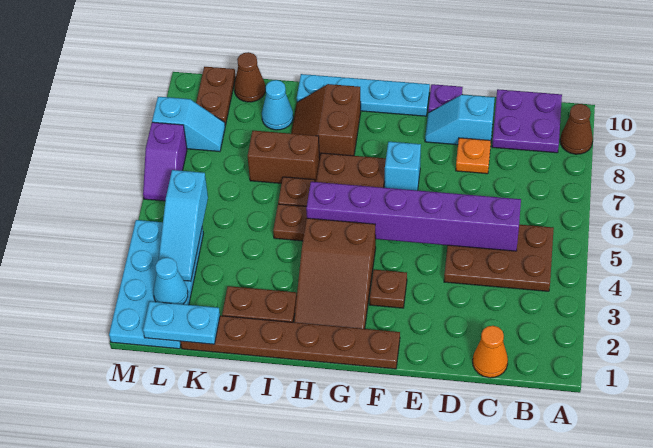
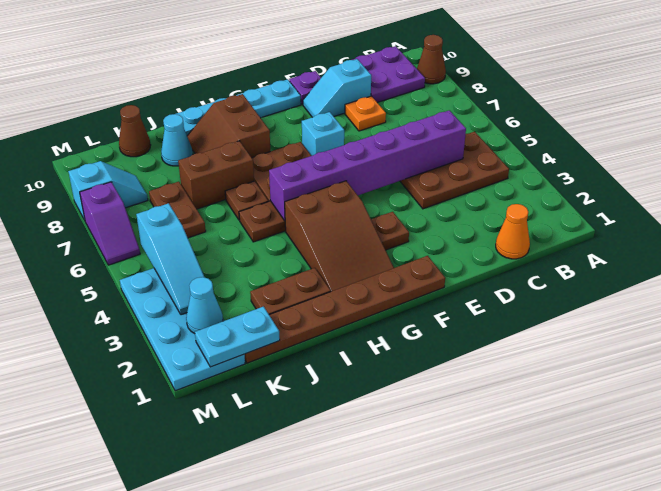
brown 1x2 plate [196,67,236,126] -> brown 1x2 plate moved to [149,182,206,238]

